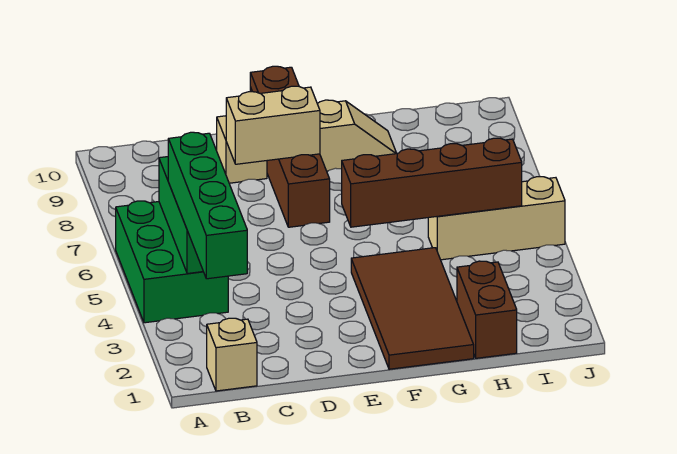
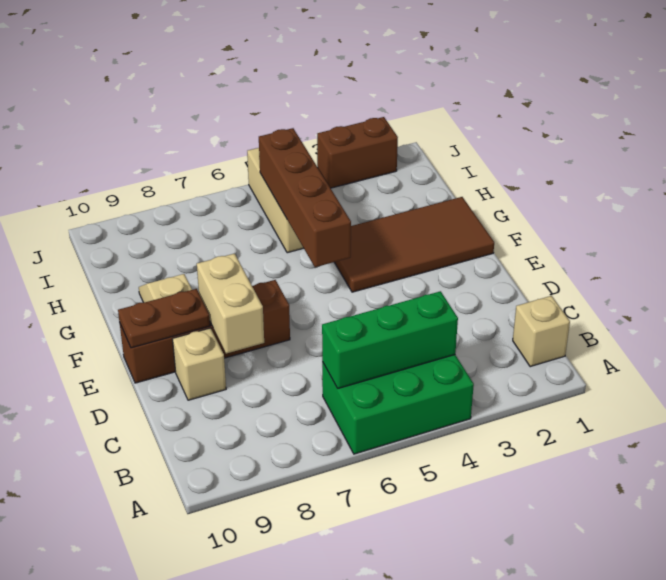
green 1x4 brick [168,132,247,279] -> none
brown 1x2 brick [457,261,517,358] -> brown 1x2 brick moved to [317,117,398,188]

